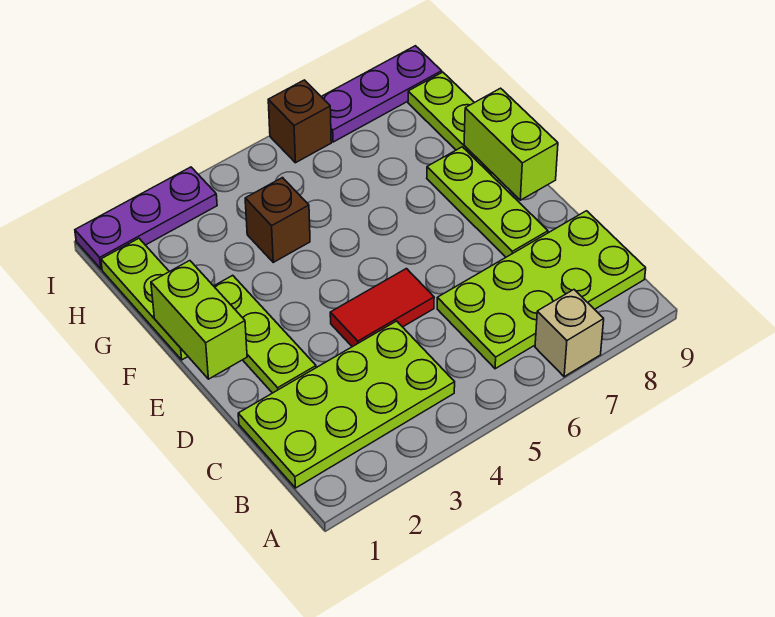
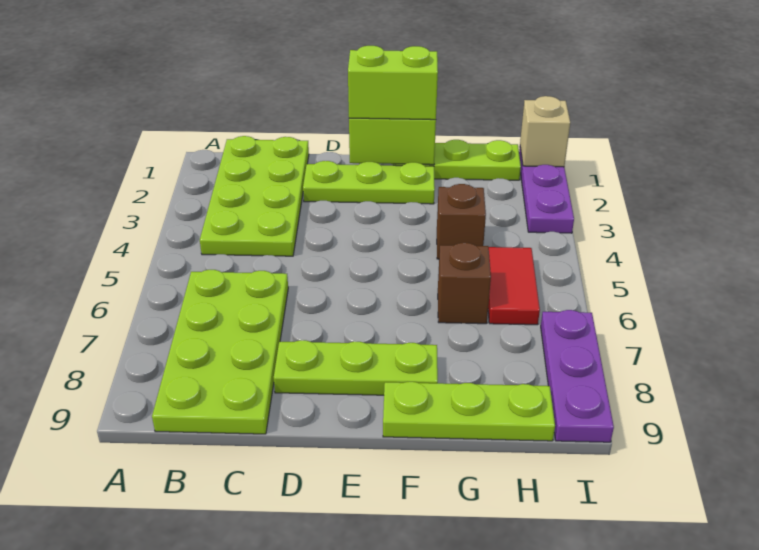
tan 1x1 brick [535,290,604,377] -> tan 1x1 brick moved to [520,96,570,167]
red 1x2 tile [330,269,434,347] -> red 1x2 tile moved to [488,247,540,325]
lime 1x2 brick [464,88,558,200] -> lime 1x2 brick moved to [348,46,438,120]
brown 1x1 brick [268,80,331,163] -> brown 1x1 brick moved to [438,243,491,324]

